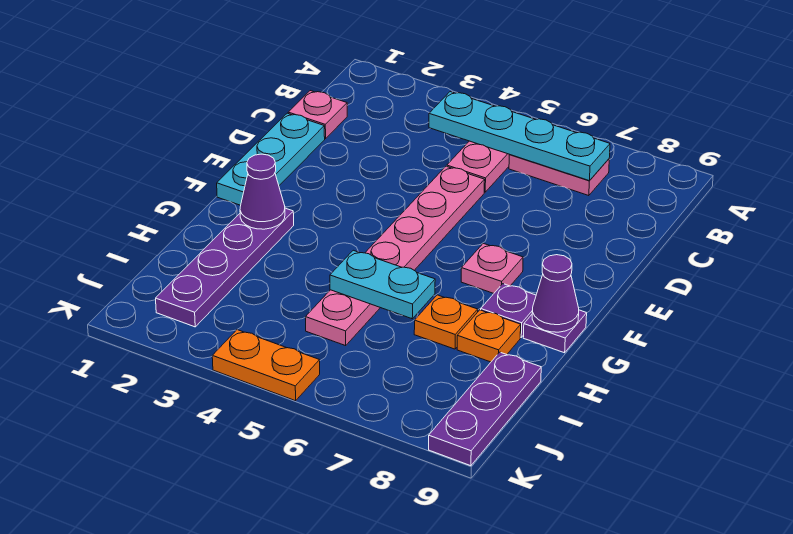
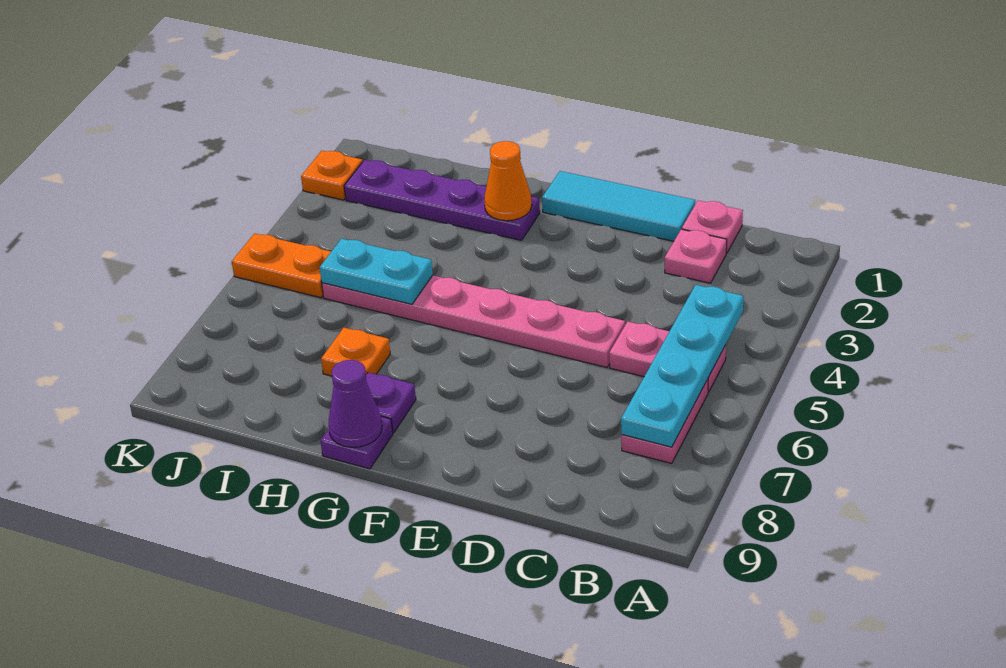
cyan 1x3 plate [217,113,325,205] -> cyan 1x3 tile [542,171,695,241]
pink 1x1 plate [461,243,523,293] -> pink 1x1 plate moved to [665,229,727,283]
purple 1x1 cone [240,154,285,229] -> orange 1x1 cone [484,141,532,221]
cyan 1x2 plate [330,250,435,319] -> cyan 1x2 plate turned to [320,239,433,304]
orange 1x1 plate [457,310,521,362] -> orange 1x1 plate moved to [301,151,362,200]
purple 1x3 plate [429,352,541,466] -> none
orange 1x2 plate [212,330,320,401] -> orange 1x2 plate turned to [232,233,331,298]

